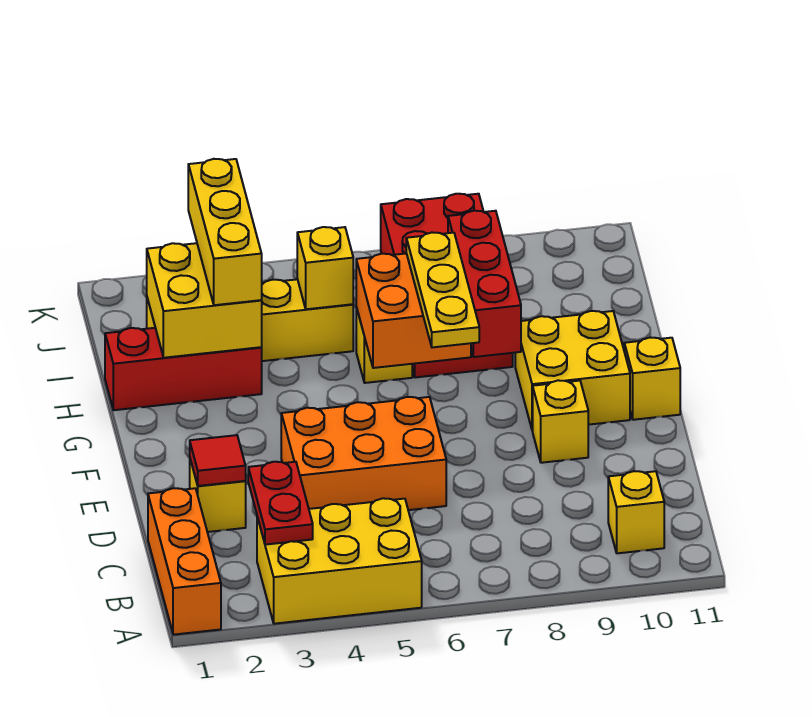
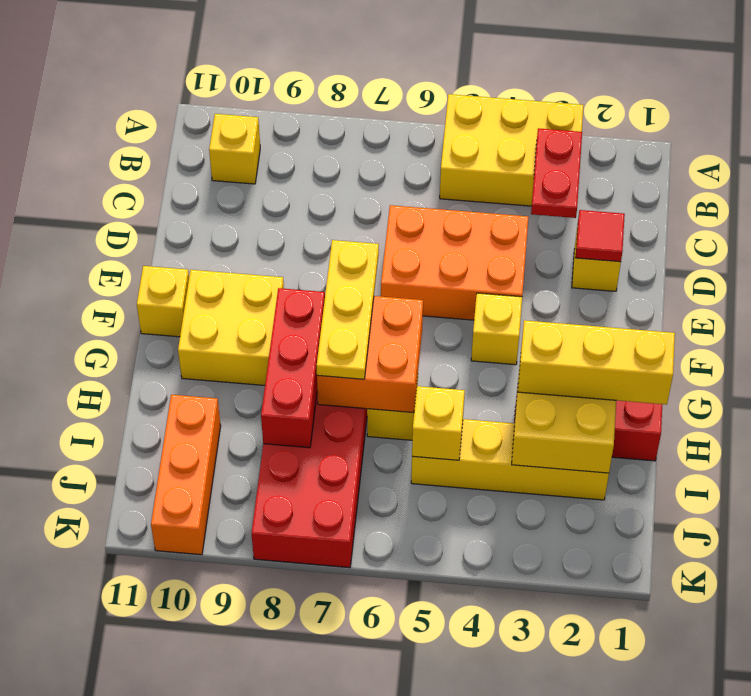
orange 1x3 brick [148,488,221,635] -> orange 1x3 brick moved to [151,395,221,555]
yellow 1x1 brick [533,380,588,463] -> yellow 1x1 brick moved to [471,293,522,365]
yellow 1x3 brick [188,159,262,305] -> yellow 1x3 brick turned to [518,320,675,405]

